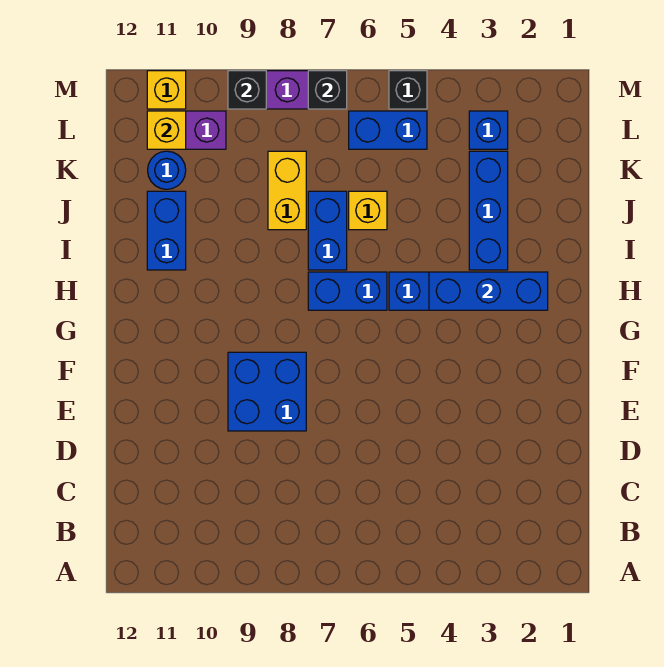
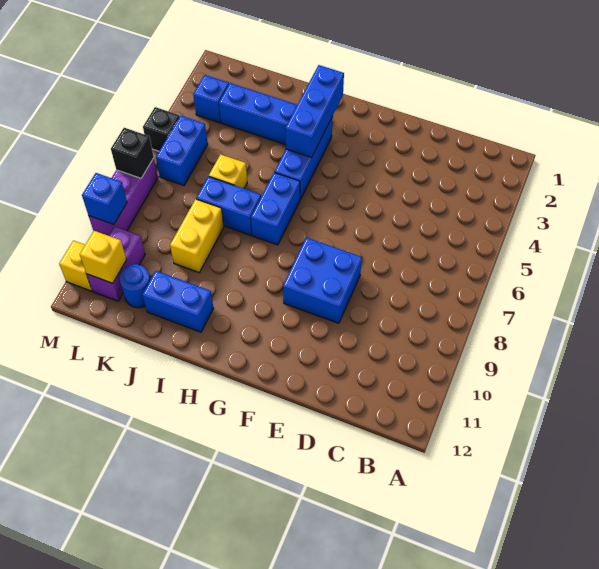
yellow 1x2 brick [268,151,306,230] -> yellow 1x2 brick turned to [170,199,224,273]
black 1x1 brick [228,71,266,109] -> blue 1x1 brick [82,173,127,225]

